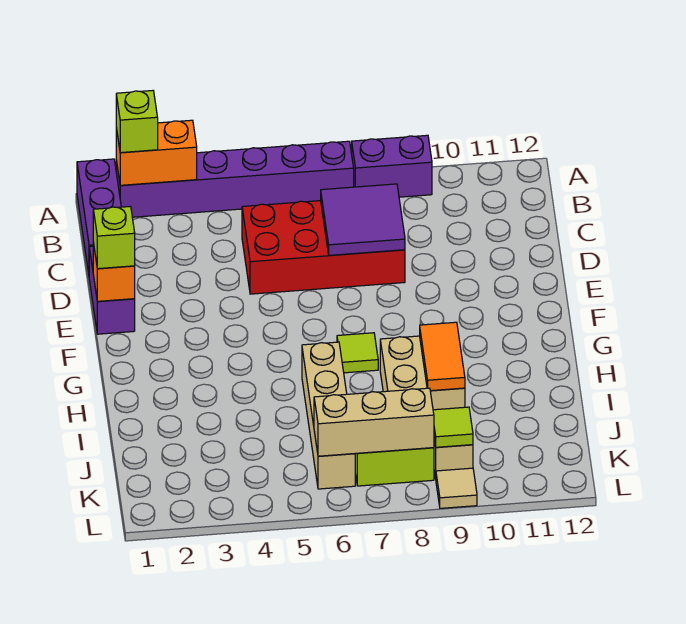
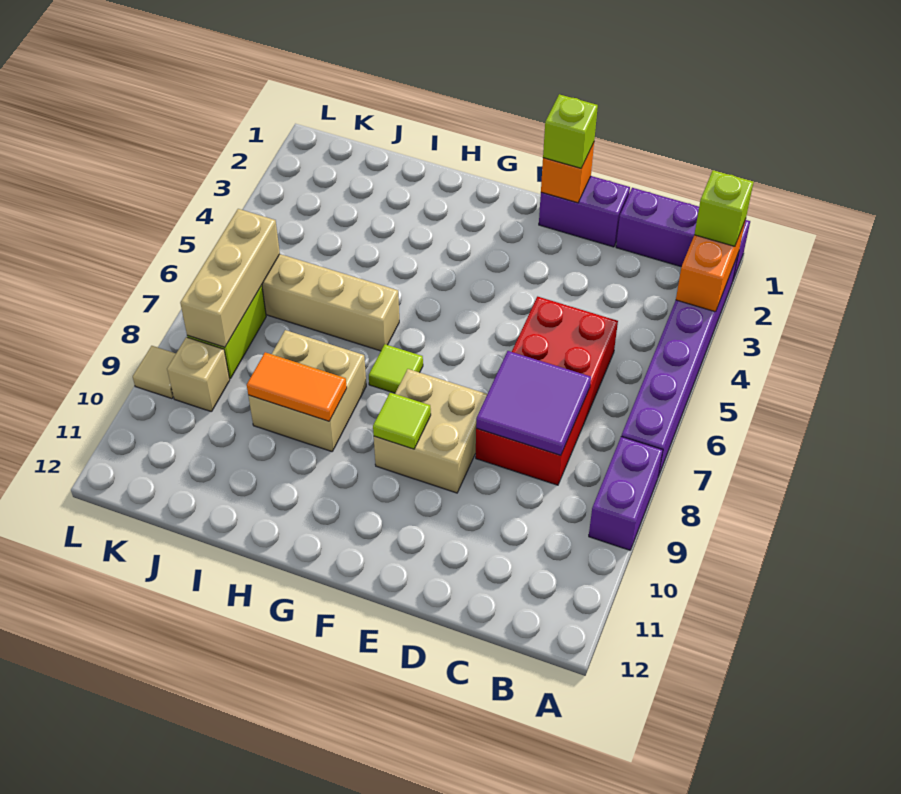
none -> tan 2x2 brick [374,369,487,493]
lime 1x1 tile [433,407,473,447] -> lime 1x1 tile moved to [373,393,431,449]

